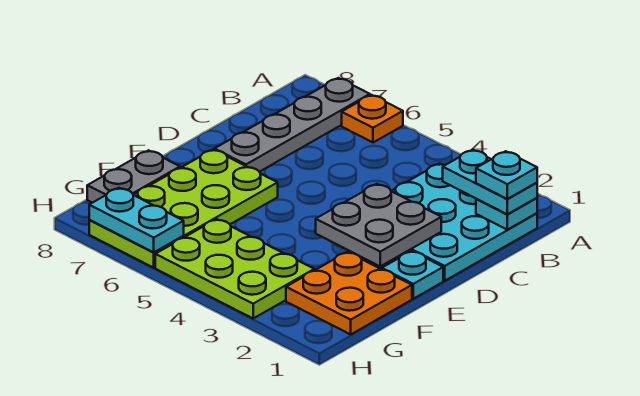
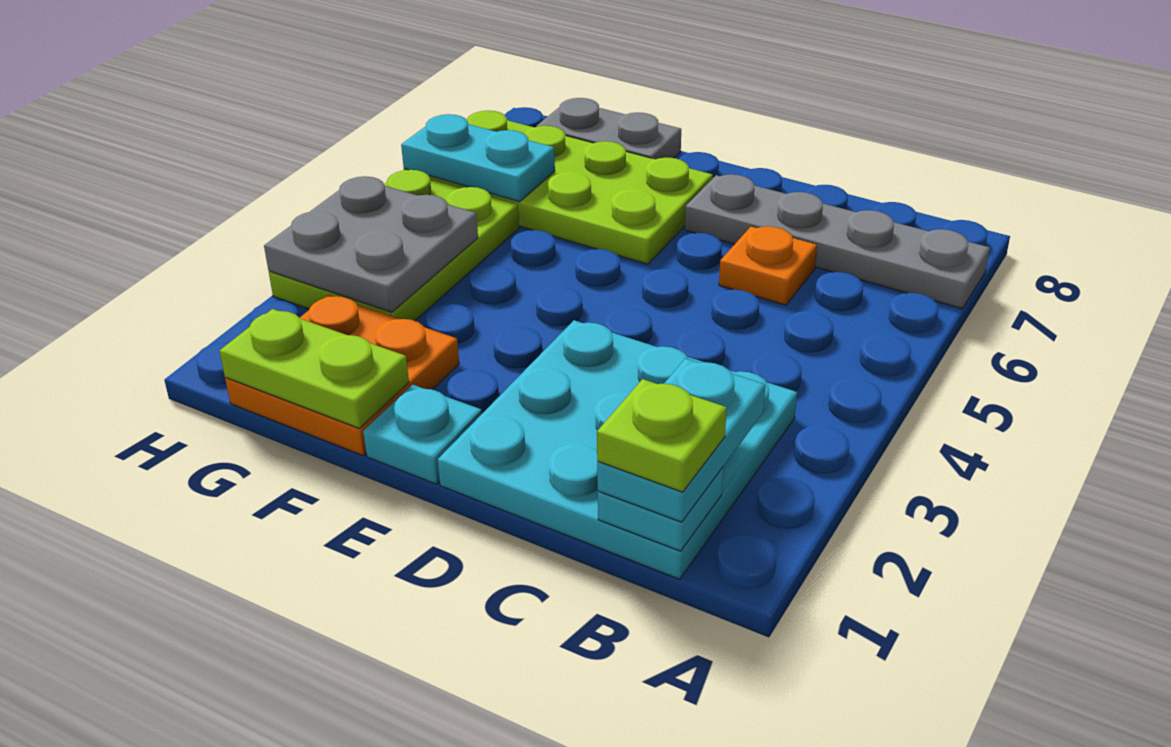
orange 1x1 plate [342,95,403,143] -> orange 1x1 plate moved to [719,226,817,305]
cyan 1x1 plate [476,151,537,199] -> lime 1x1 plate [597,379,727,492]
grey 2x2 plate [316,184,441,266] -> grey 2x2 plate moved to [264,176,478,312]
none -> lime 1x2 plate [219,309,409,429]
cyan 1x2 plate [89,188,184,252] -> cyan 1x2 plate turned to [401,114,555,202]

